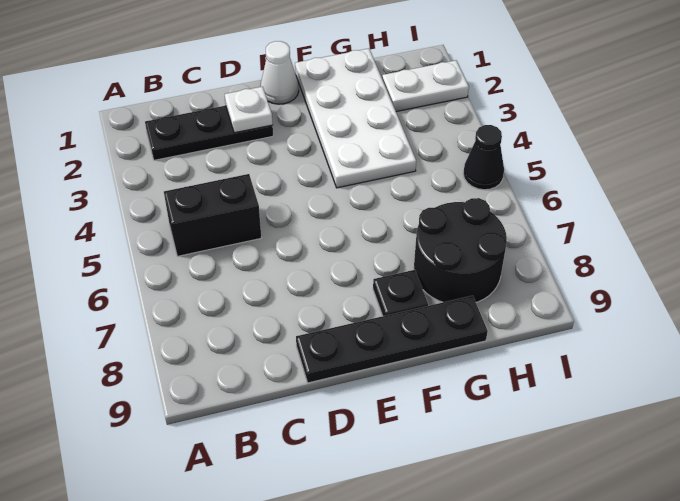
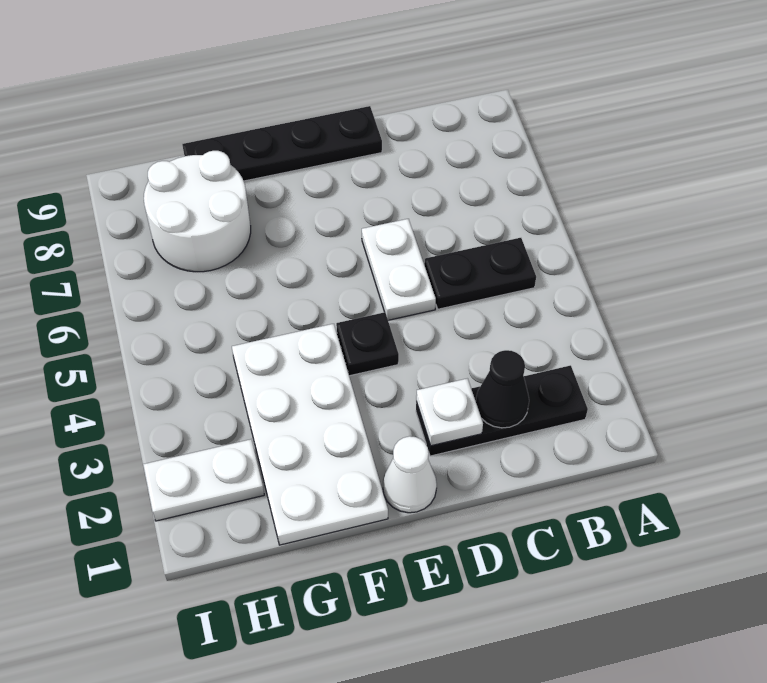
black 1x2 brick [164,174,261,256] -> black 1x2 plate [424,238,536,309]
none -> white 1x2 plate [362,219,436,320]
black 1x1 plate [373,270,428,316] -> black 1x1 plate moved to [336,312,399,376]
black 2x2 round brick [414,198,507,302] -> white 2x2 round brick [144,151,251,272]
black 1x1 cone [463,125,504,190] -> black 1x1 cone moved to [476,350,529,428]

